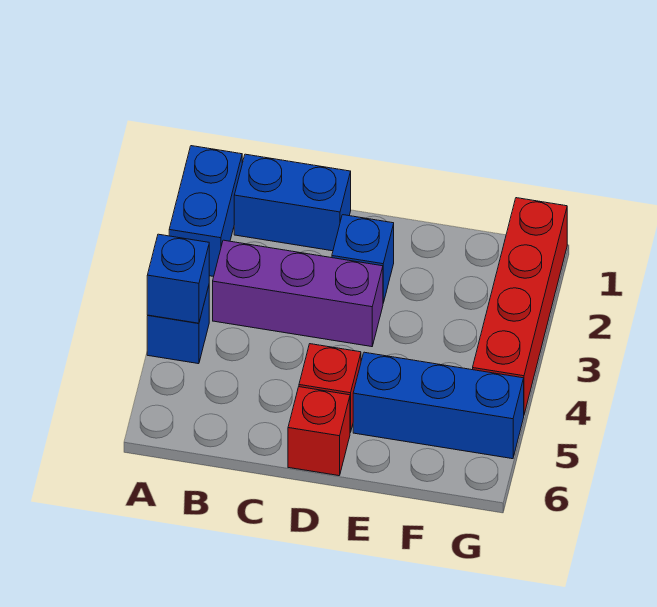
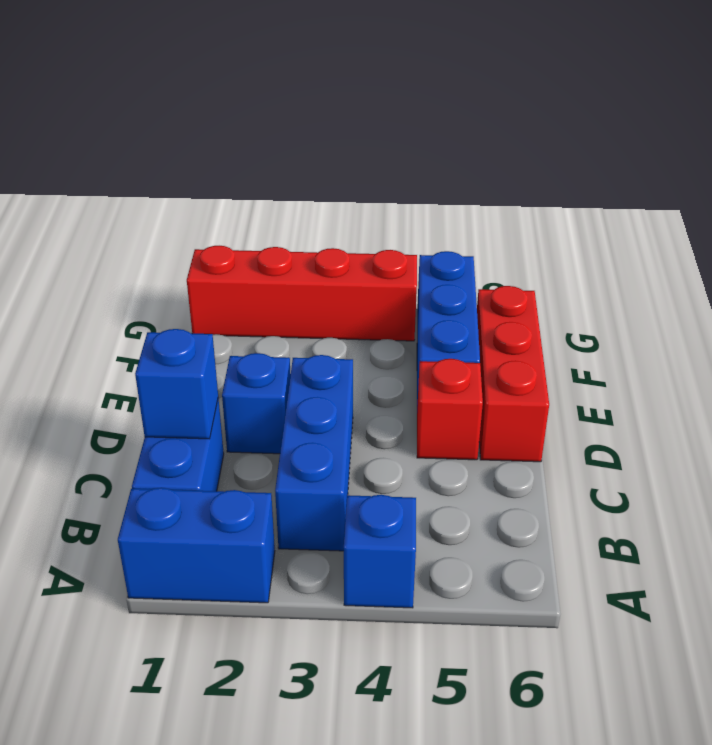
blue 1x1 brick [147,234,209,323] -> blue 1x1 brick moved to [135,329,218,439]
purple 1x3 brick [213,240,383,347] -> blue 1x3 brick [275,355,353,551]
red 1x1 brick [288,387,350,476] -> red 1x3 brick [477,286,549,462]

